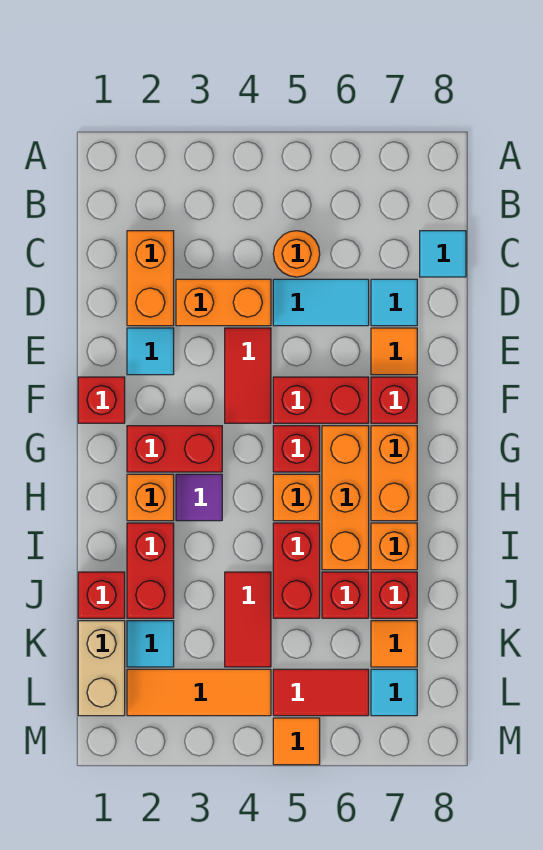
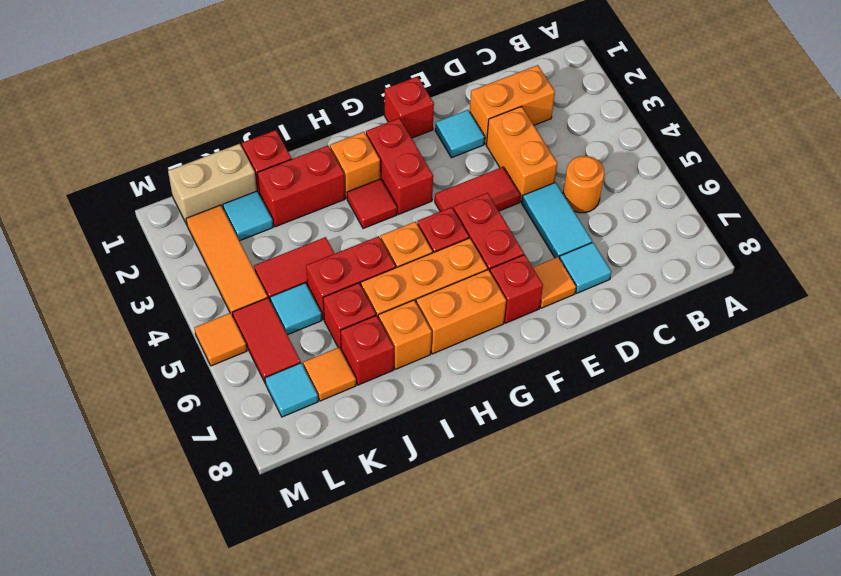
cyan 1x1 tile [420,231,466,277] -> cyan 1x1 tile moved to [270,283,322,335]
purple 1x1 tile [176,474,222,521] -> red 1x1 tile [347,179,397,229]

